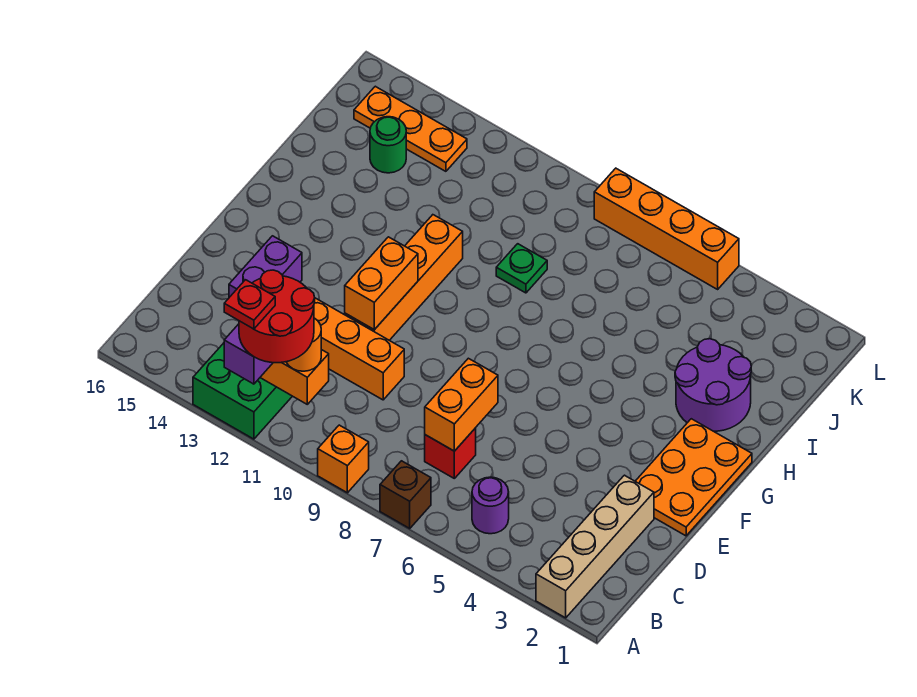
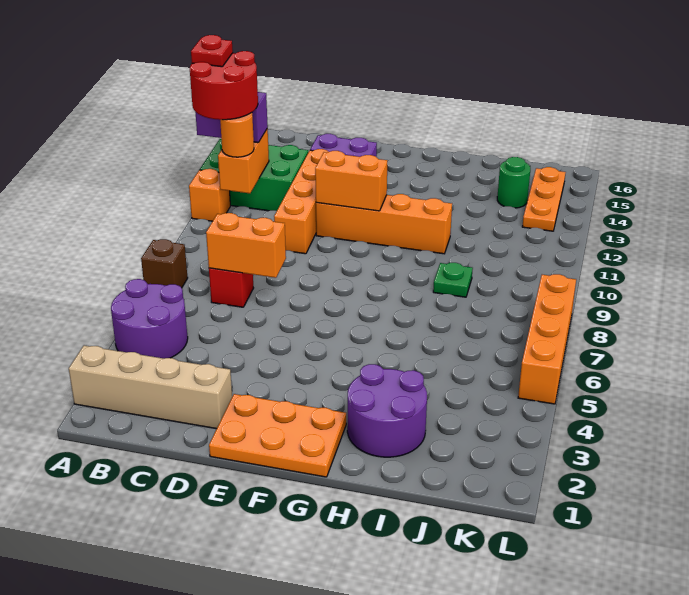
orange 1x1 brick [318,425,369,493] -> orange 1x1 brick moved to [189,169,230,221]
purple 1x1 round brick [472,477,509,534] -> purple 2x2 round brick [111,279,188,358]

